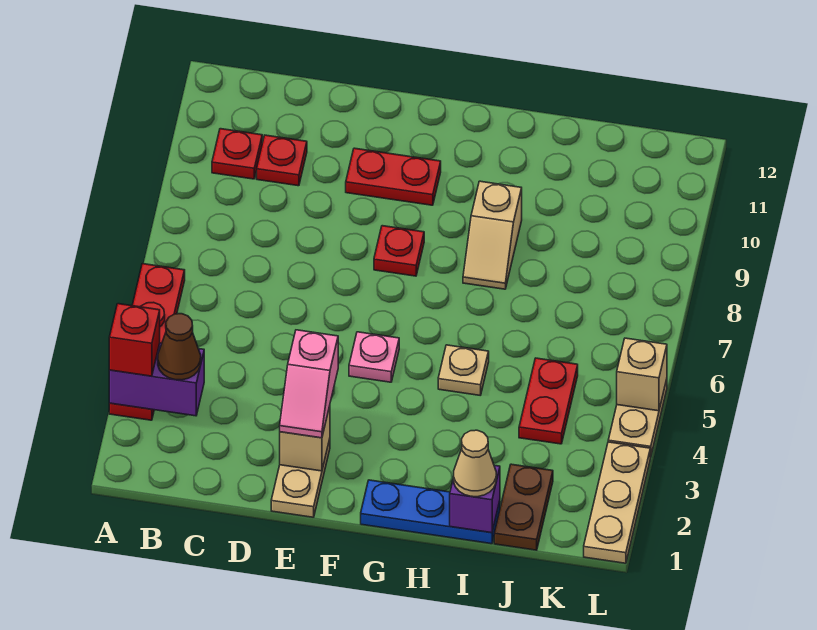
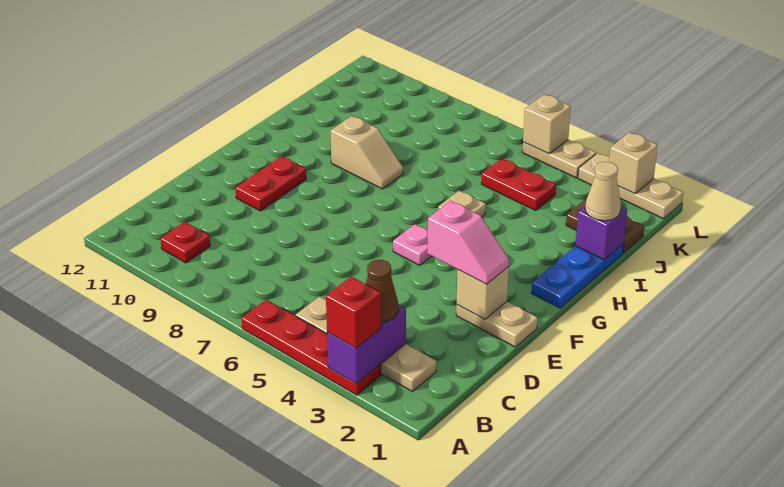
none -> tan 1x4 plate [296,296,436,392]
red 1x1 plate [257,135,307,186] -> none
red 1x1 plate [374,226,424,276] -> none
none -> tan 1x1 brick [609,132,657,194]

